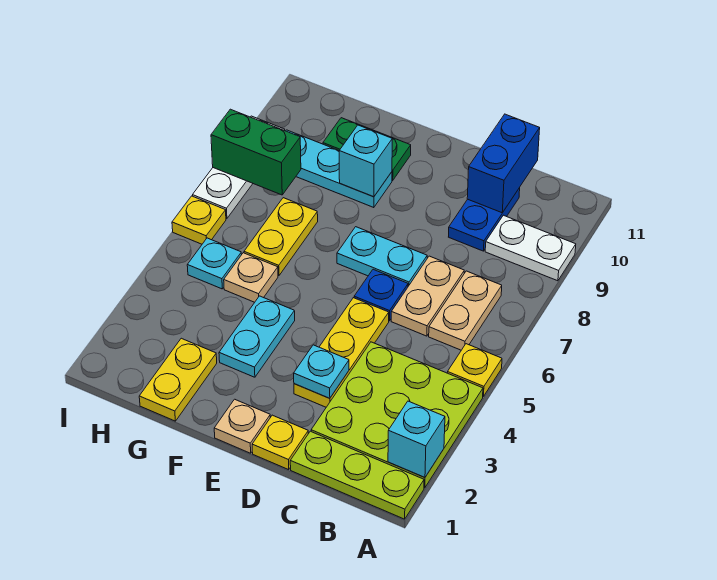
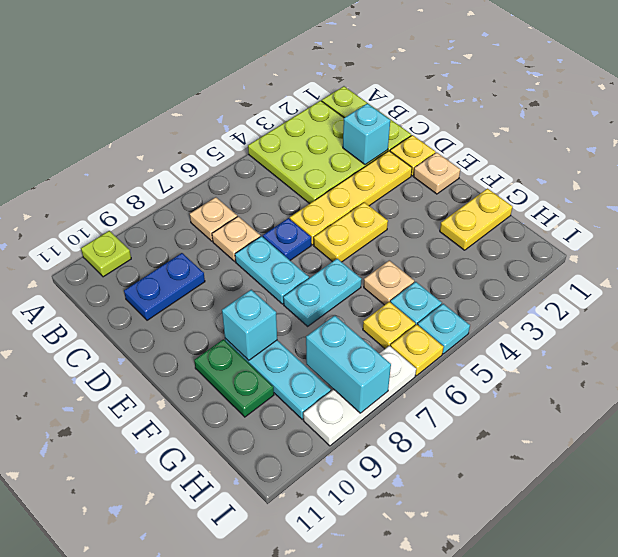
cyan 1x1 brick [388,401,445,477] -> cyan 1x1 brick moved to [343,103,390,165]
yellow 1x1 plate [447,344,502,397] -> yellow 1x1 plate moved to [363,302,415,349]
white 1x2 plate [485,215,576,281] -> none
none -> lime 1x1 plate [81,231,131,277]
tan 1x2 plate [429,271,502,350] -> tan 1x1 plate [190,197,237,241]
tan 1x2 plate [391,256,464,336] -> tan 1x1 plate [212,216,260,261]
blue 1x2 brick [467,114,540,213] -> none
yellow 1x3 plate [294,298,389,407] -> yellow 1x4 plate [290,151,412,245]
cyan 1x1 plate [294,345,349,398] -> cyan 1x1 plate moved to [418,304,470,354]
cyan 1x2 plate [219,296,295,377] -> cyan 1x2 plate moved to [283,259,362,326]
yellow 1x2 plate [244,198,318,276] -> yellow 1x2 plate moved to [314,202,388,262]
green 1x2 brick [211,109,301,195] -> cyan 1x2 brick [306,315,391,413]

